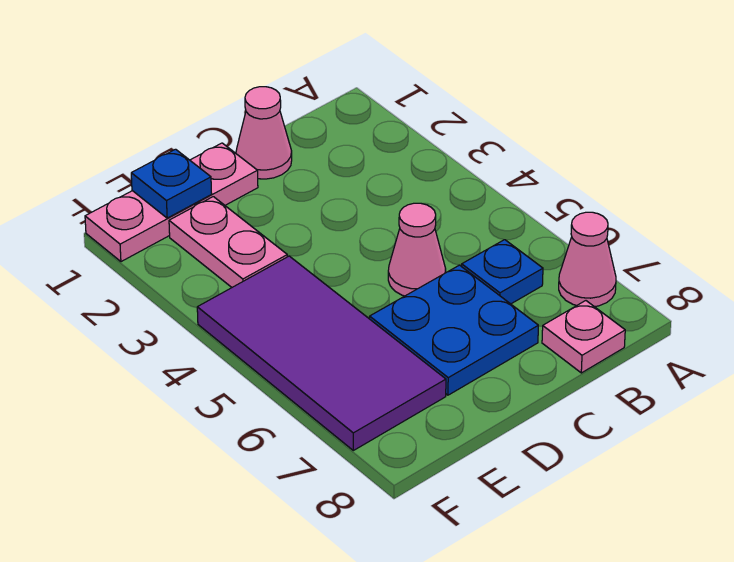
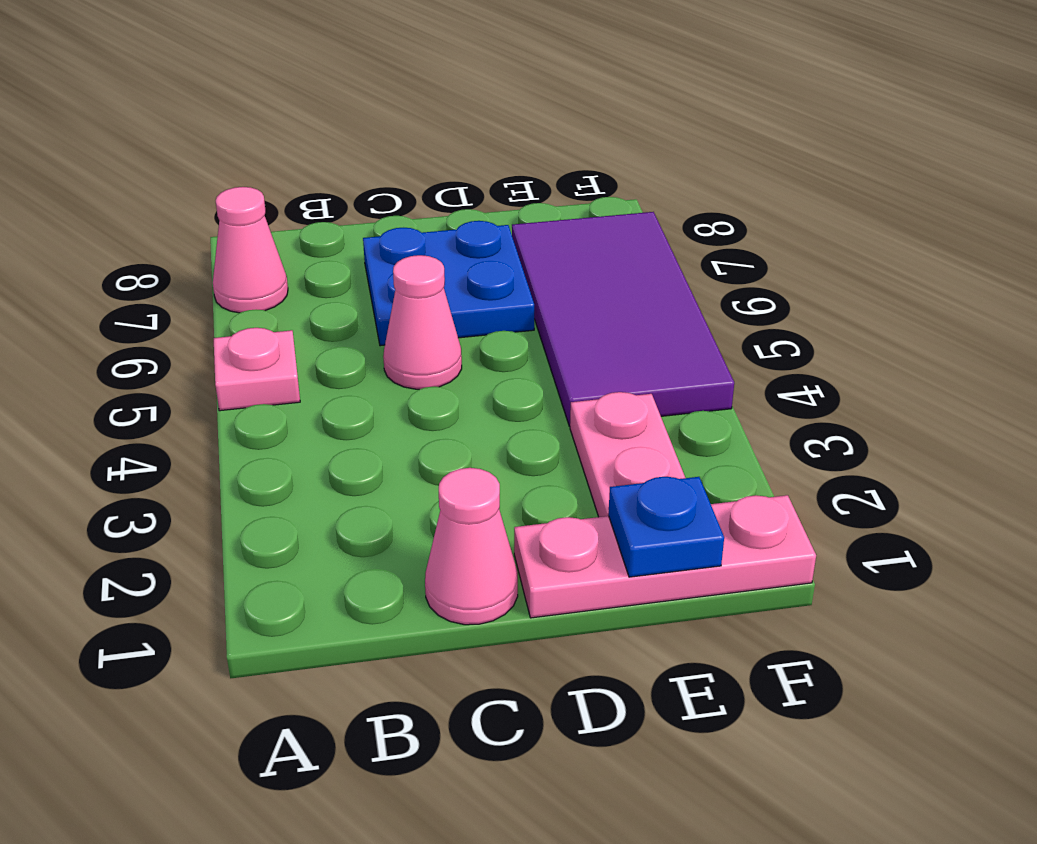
blue 1x1 plate [462,240,543,304] -> none
pink 1x1 plate [542,301,625,373] -> pink 1x1 plate moved to [214,328,300,411]

